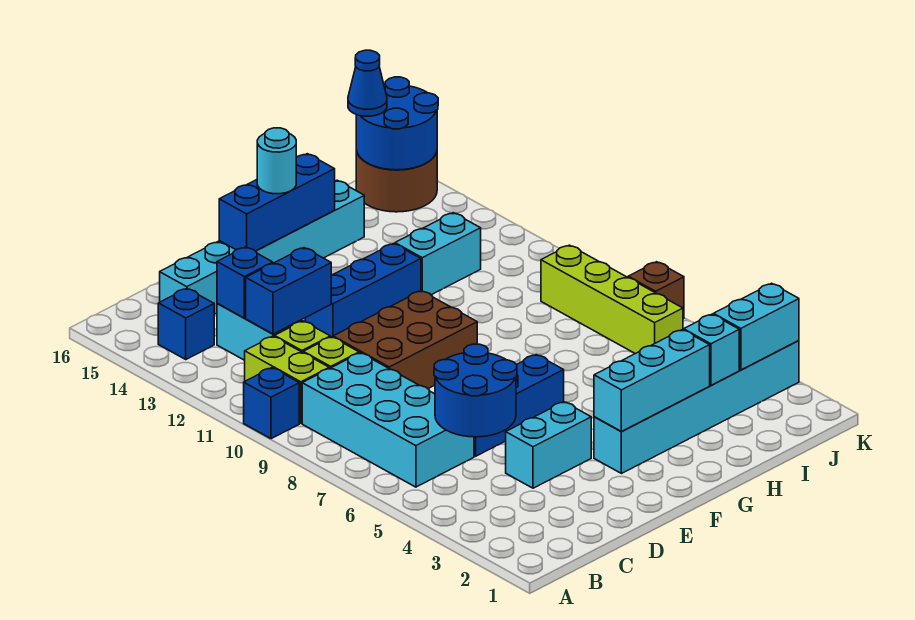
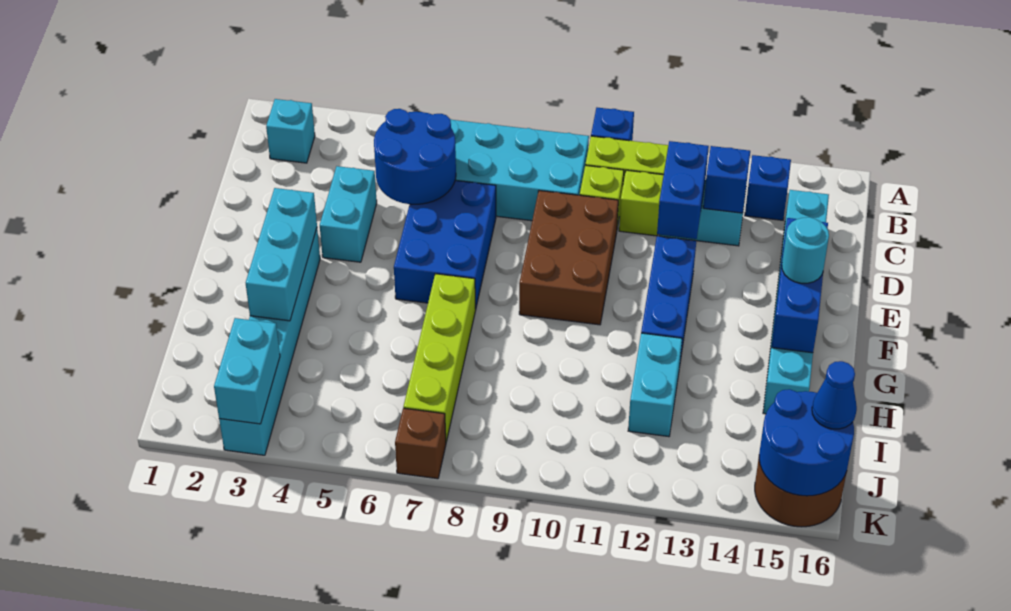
blue 1x3 brick [474,355,564,456] -> blue 2x3 brick [394,180,496,309]
cyan 1x1 brick [684,314,739,385] -> cyan 1x1 brick moved to [266,99,315,163]
lime 1x4 brick [541,245,683,354] -> lime 1x4 brick turned to [403,274,476,442]

